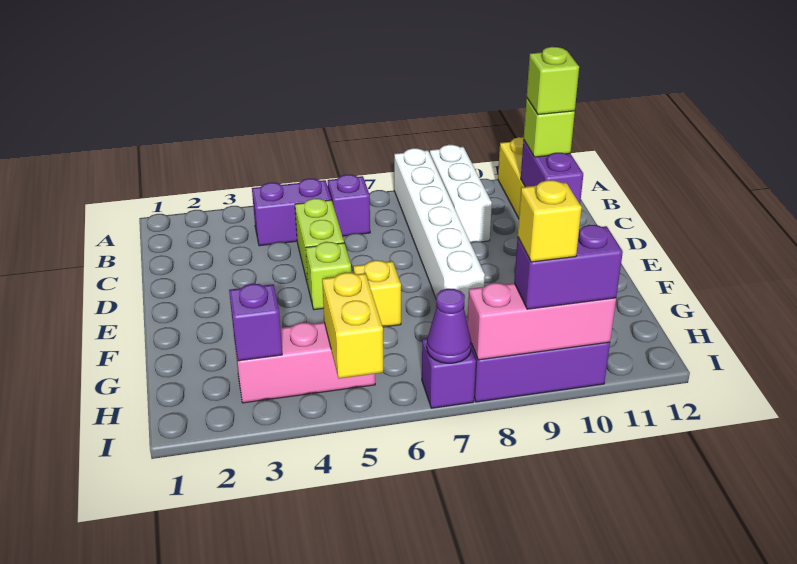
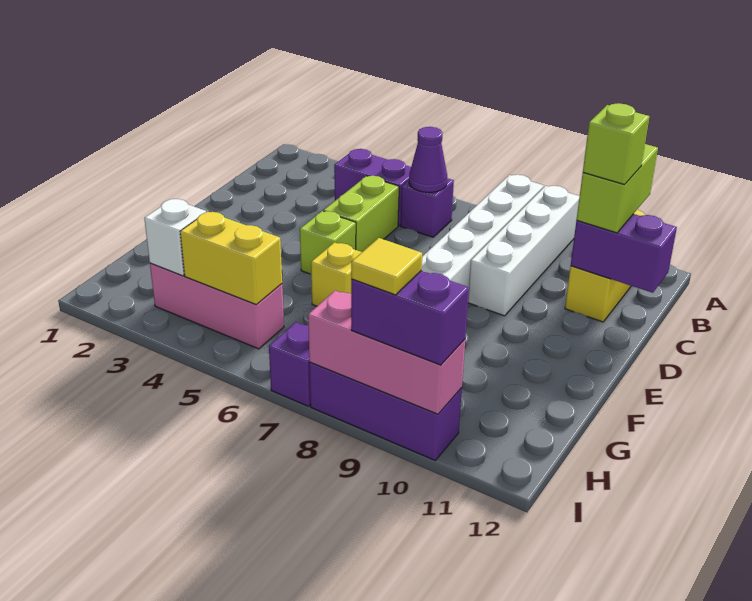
white 1x3 brick [430,145,492,243] -> white 1x4 brick [468,186,580,316]
purple 1x2 brick [521,140,583,204] -> purple 1x2 brick turned to [571,214,677,293]
lime 1x1 brick [524,98,575,157] -> lime 1x2 brick [577,144,658,233]
purple 1x1 brick [229,284,282,361] -> white 1x1 brick [144,199,206,276]
yellow 1x2 brick [322,273,383,379] -> yellow 1x2 brick turned to [180,212,282,304]
purple 1x1 cone [427,289,471,363] -> purple 1x1 cone moved to [409,127,447,192]
yellow 1x1 brick [518,180,582,262] -> yellow 1x1 tile [351,238,422,295]

